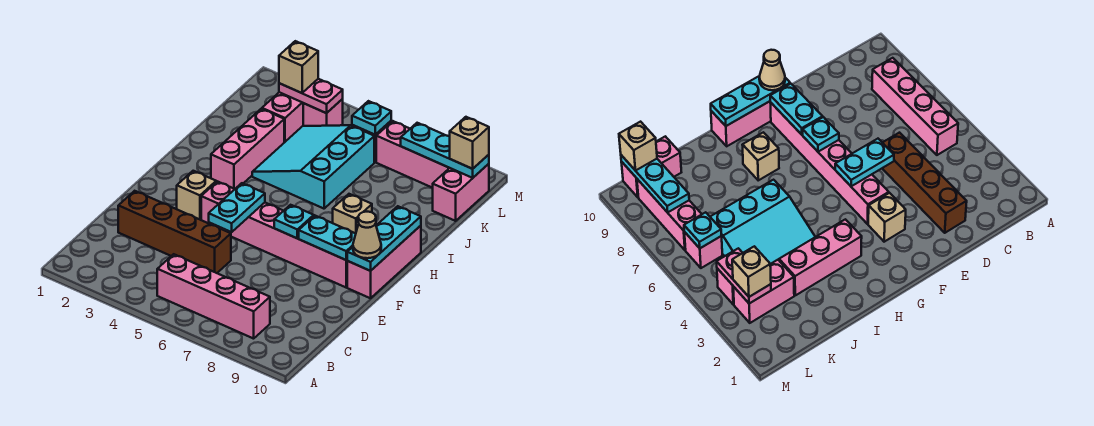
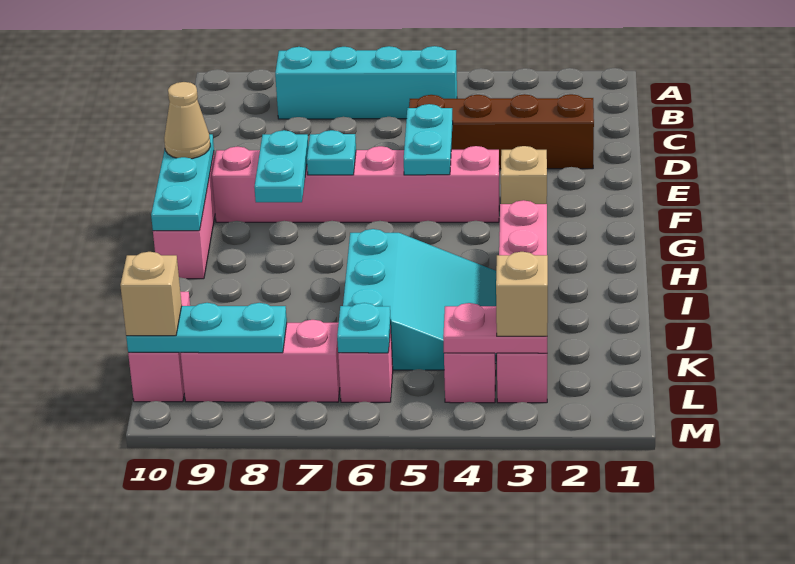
pink 1x4 brick [157,254,270,339] -> cyan 1x4 brick [275,46,457,119]
cyan 1x2 plate [299,216,356,260] -> cyan 1x2 plate turned to [254,130,308,202]
tan 1x1 brick [333,194,372,233] -> none

